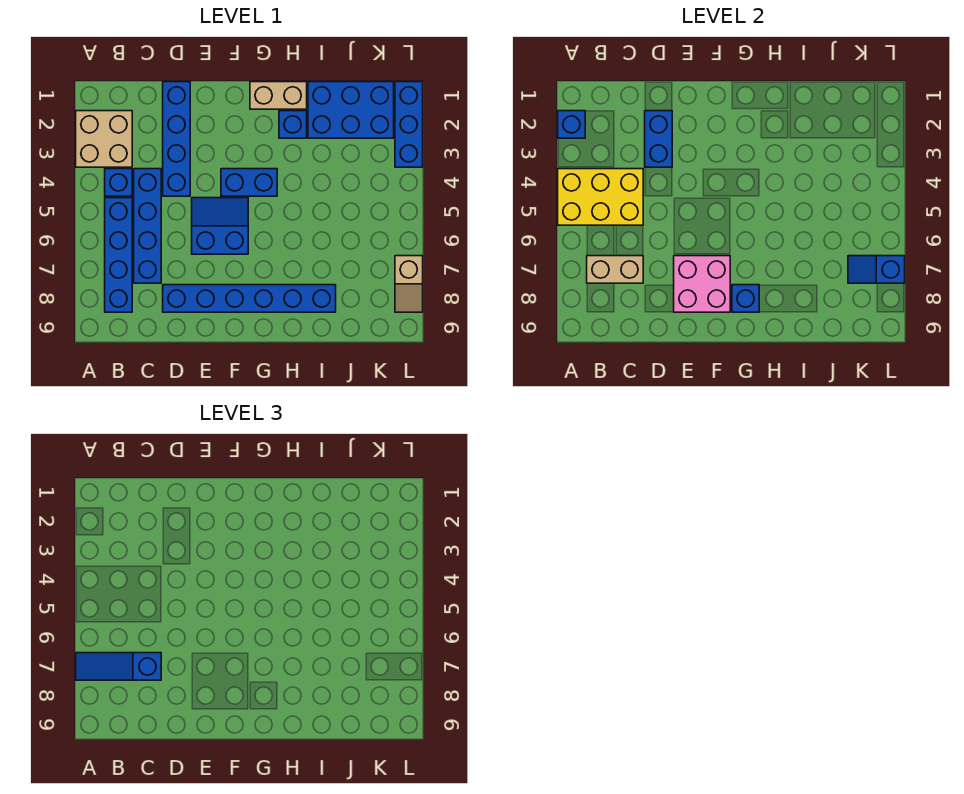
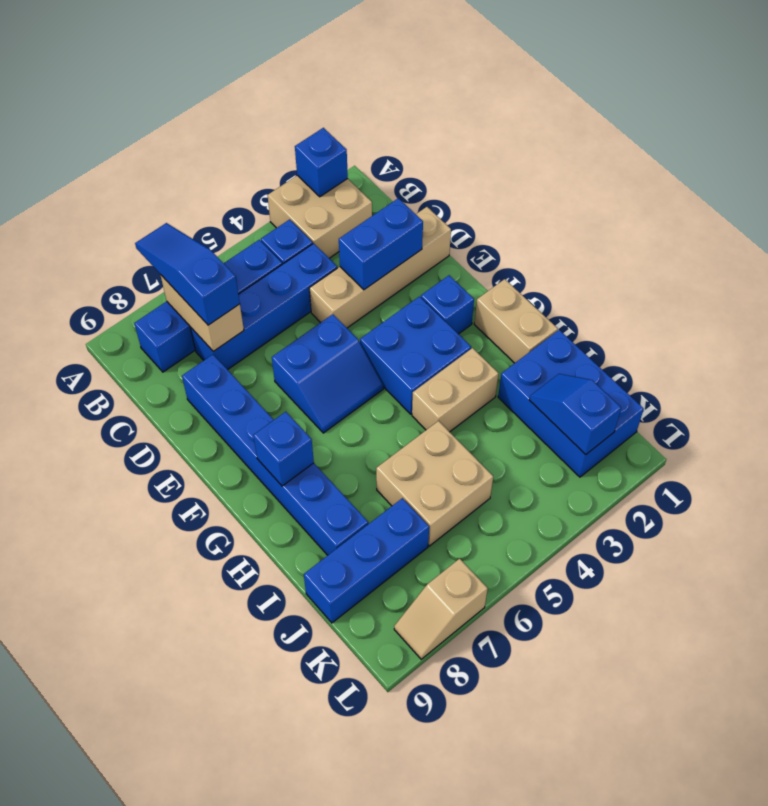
yellow 2x3 brick [558,169,643,225] -> none
blue 1x4 brick [163,82,190,196] -> tan 1x4 brick [309,207,451,328]
blue 2x2 slope [192,198,248,254] -> blue 2x2 slope turned to [272,314,383,433]
pink 2x2 brick [674,256,730,312] -> none
blue 1x2 brick [221,169,277,196] -> blue 2x2 brick [360,297,471,414]
blue 1x1 brick [279,111,307,138] -> blue 1x1 brick moved to [421,275,474,334]
none -> tan 1x2 brick [412,348,499,432]
none -> tan 2x2 brick [376,421,493,546]
blue 1x2 slope [848,256,905,283] -> blue 1x2 slope moved to [530,374,621,455]
blue 1x3 brick [395,82,423,167] -> blue 1x3 brick moved to [304,498,429,623]

